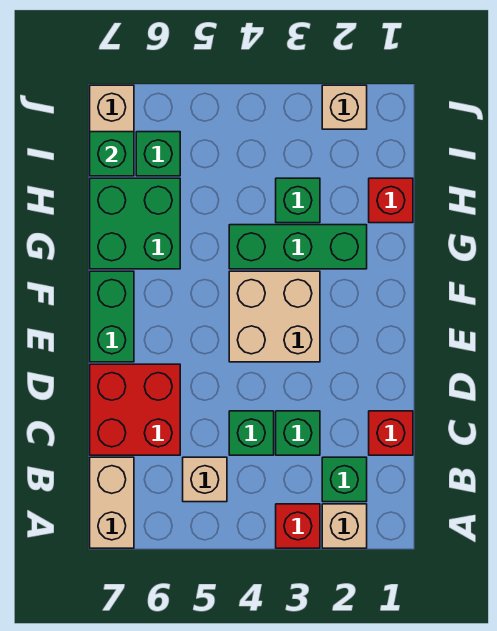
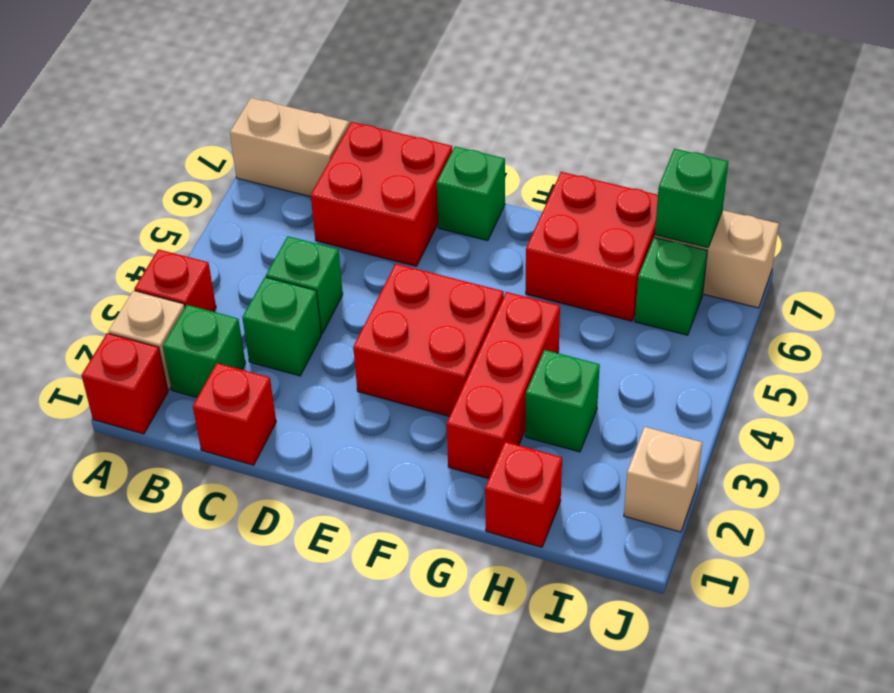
none -> red 1x1 brick [81,333,168,434]
tan 1x1 brick [183,457,227,502] -> none
tan 2x2 brick [229,271,320,362] -> red 2x2 brick [353,264,504,417]
green 1x2 brick [90,271,134,362] -> green 1x1 brick [437,147,505,241]
green 1x3 brick [229,225,367,269] -> red 1x3 brick [447,292,560,479]
green 2x2 brick [90,178,180,269] -> red 2x2 brick [526,172,658,321]

